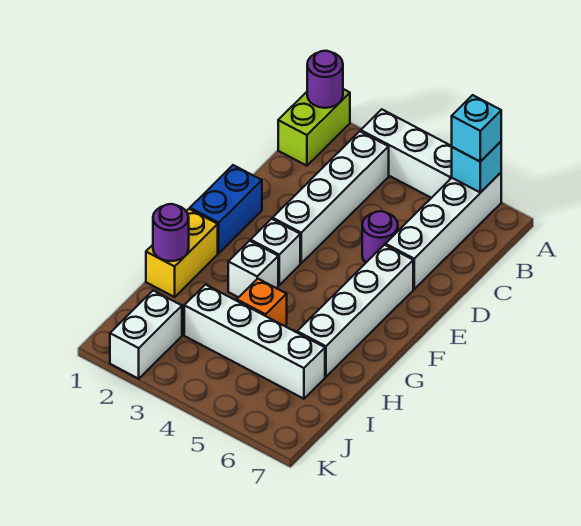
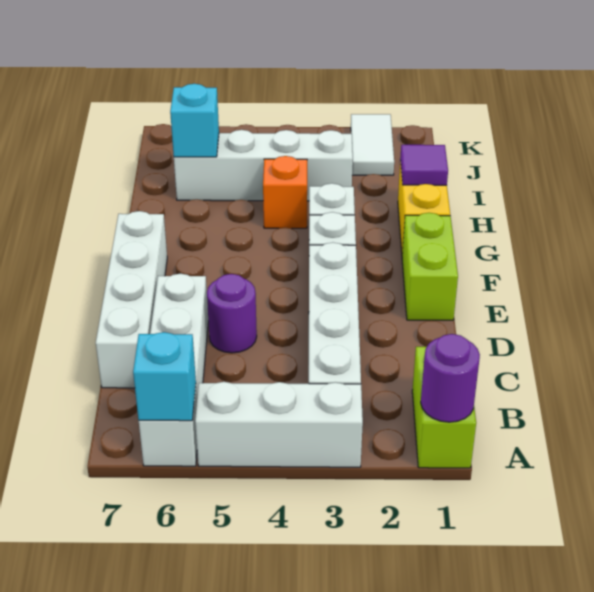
cyan 1x1 brick [452,95,501,162] -> cyan 1x1 brick moved to [170,84,219,157]
blue 1x2 brick [190,165,262,253] -> lime 1x2 brick [402,213,458,320]
white 1x4 brick [297,245,413,377] -> white 1x4 brick moved to [96,211,167,388]
purple 1x1 round brick [153,204,189,261] -> purple 1x1 tile [400,145,448,185]
white 1x2 brick [110,291,182,379] -> white 1x2 tile [351,114,394,175]

